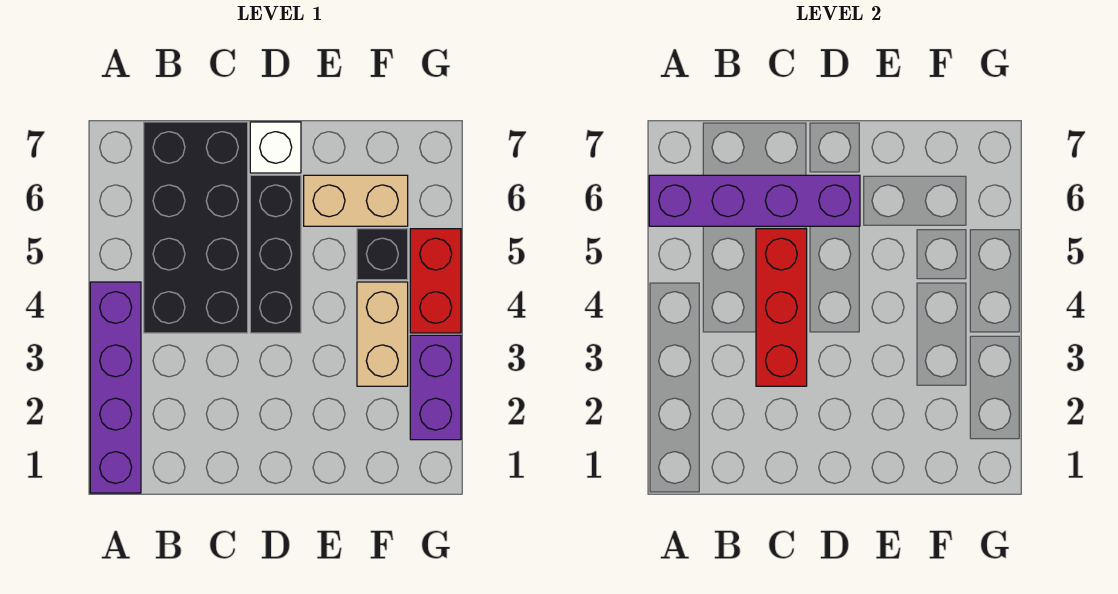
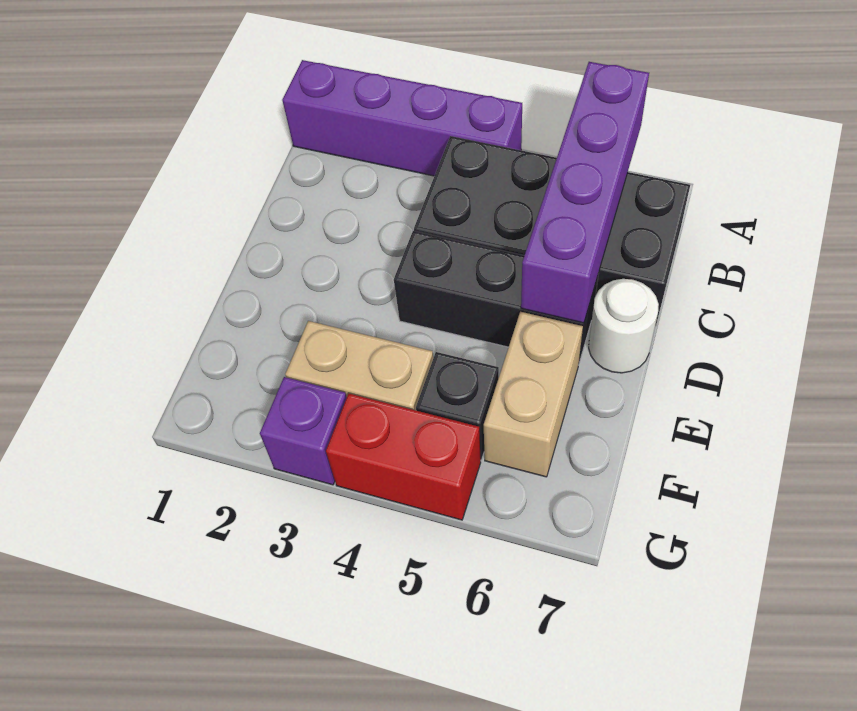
red 1x3 brick [756,229,807,386] -> none
white 1x1 brick [250,122,301,173] -> white 1x1 round brick [589,279,659,373]
purple 1x2 brick [410,335,461,440] -> purple 1x1 brick [260,377,347,485]

